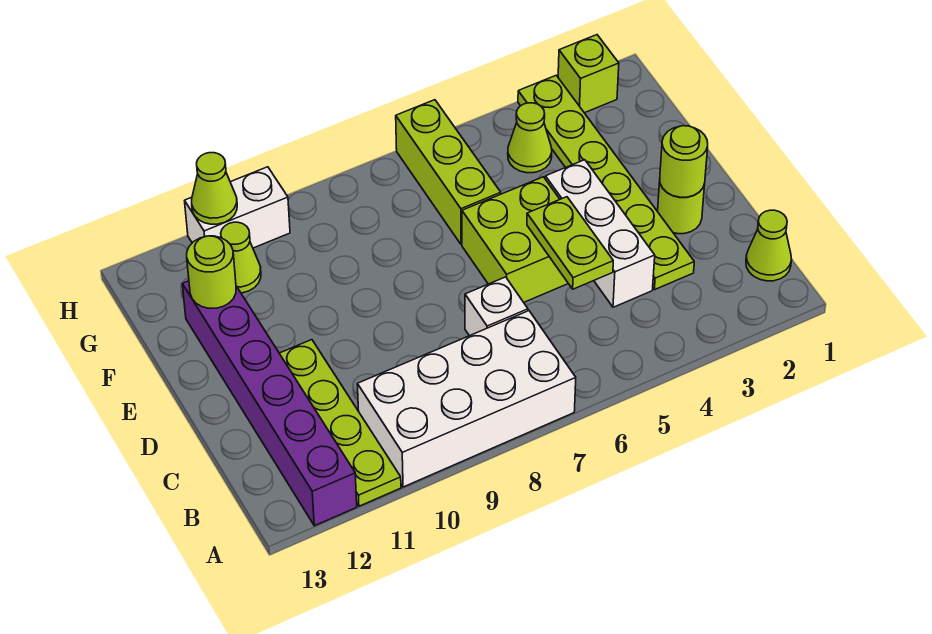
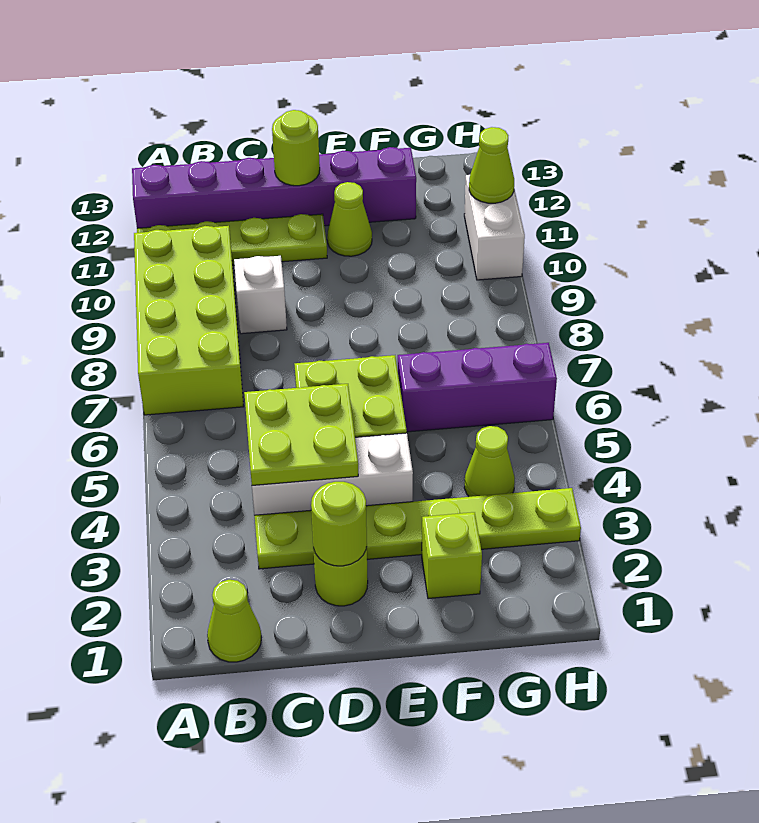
white 2x4 brick [357,311,576,487] -> lime 2x4 brick [134,226,244,415]
lime 1x2 plate [527,197,613,289] -> lime 2x2 plate [244,384,358,485]
white 1x1 brick [465,277,528,336] -> white 1x1 brick moved to [234,256,287,334]
lime 1x3 brick [396,100,501,244] -> purple 1x3 brick [398,343,557,432]
lime 1x1 round brick [187,236,236,308] -> lime 1x1 round brick moved to [272,110,320,186]
lime 1x1 cone [221,222,261,293] -> lime 1x1 cone moved to [327,182,372,256]
lime 1x1 brick [558,35,619,113] -> lime 1x1 brick moved to [422,512,482,599]

